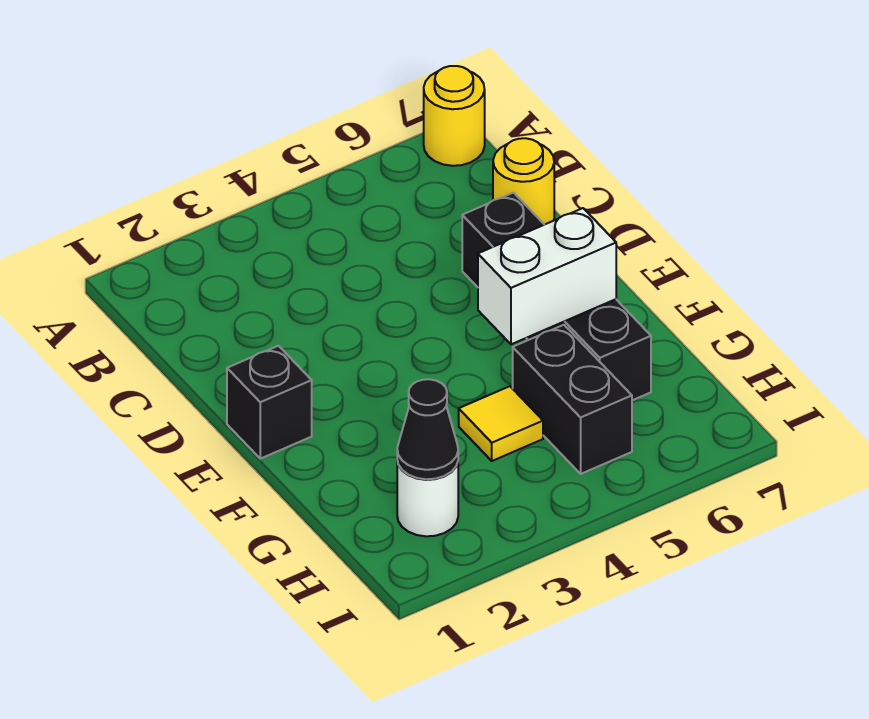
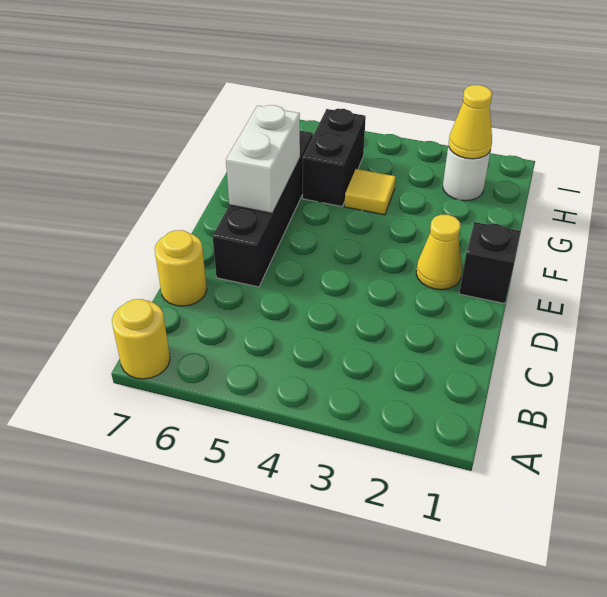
none -> yellow 1x1 cone [416,215,462,290]
white 1x2 brick [478,208,616,344] -> white 1x2 brick turned to [226,105,300,213]
black 1x1 cone [397,379,458,479] -> yellow 1x1 cone [449,85,492,159]

